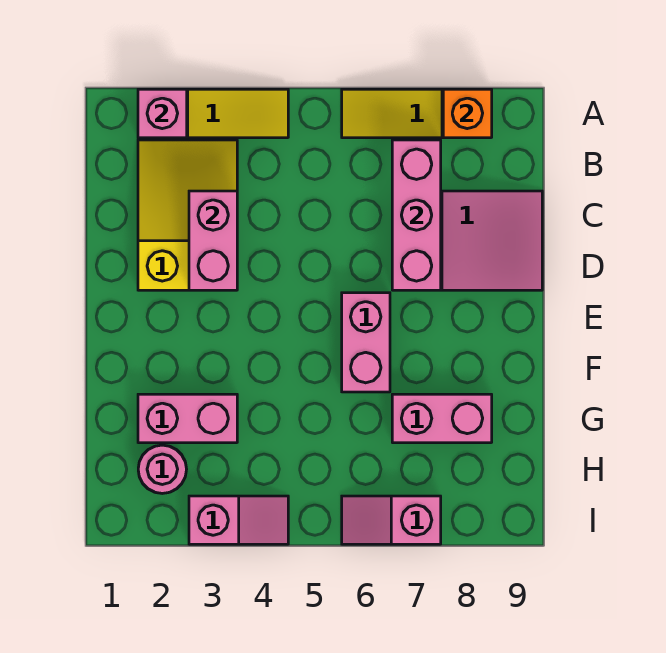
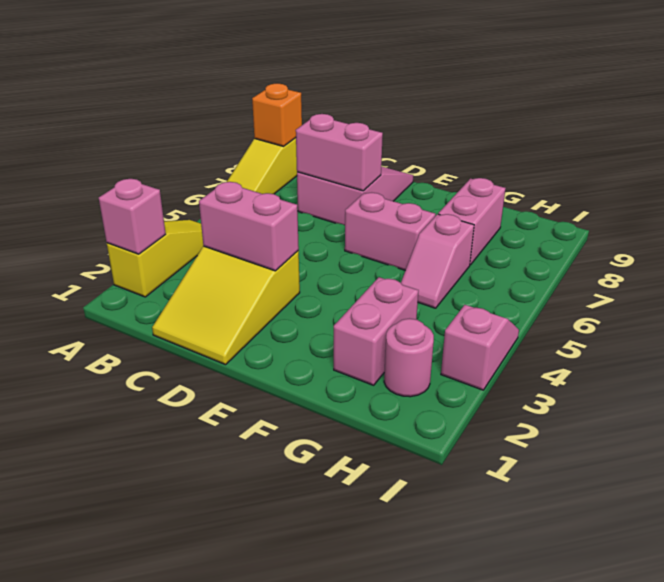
yellow 2x3 slope [138,140,237,290] -> yellow 2x3 slope turned to [152,246,300,365]
pink 1x3 brick [392,140,441,290] -> pink 1x2 brick [296,114,383,191]
pink 1x2 slope [342,496,441,544] -> pink 1x2 slope moved to [401,214,474,308]

